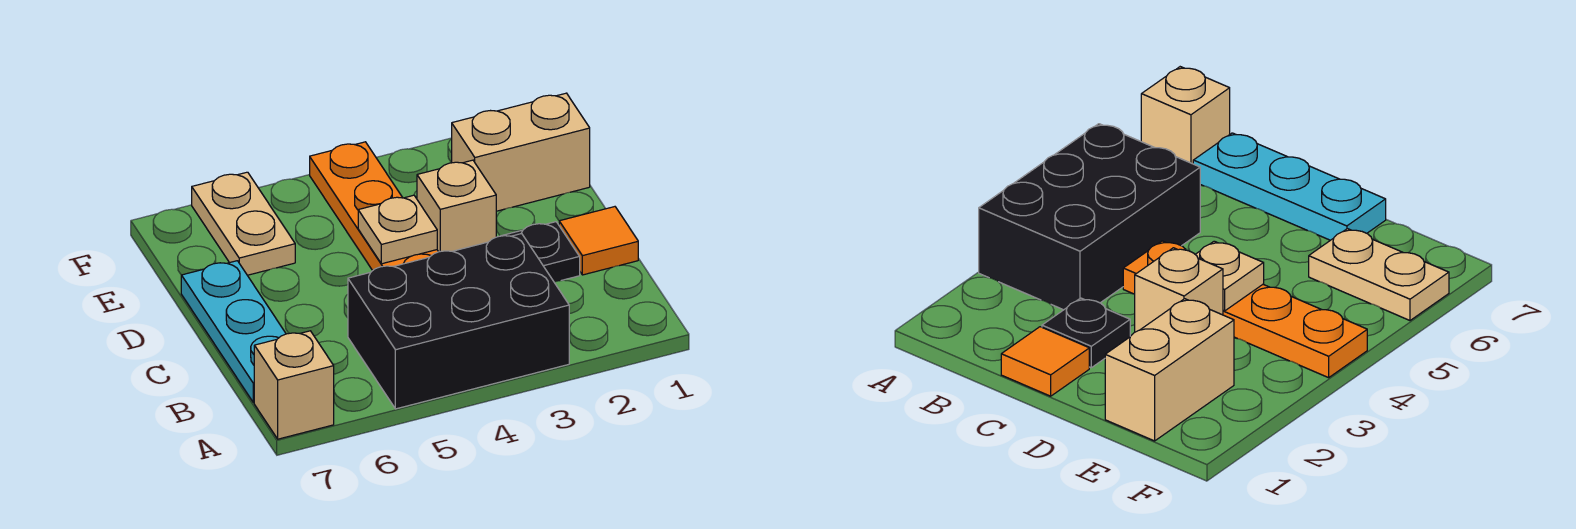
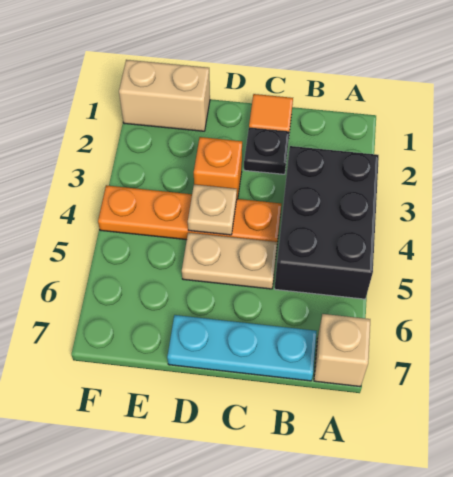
tan 1x1 brick [417,160,496,252] -> orange 1x1 brick [194,137,242,199]
tan 1x2 brick [452,93,590,211] -> tan 1x2 brick turned to [119,60,210,131]
tan 1x2 plate [192,172,295,275] -> tan 1x2 plate moved to [182,233,277,289]

